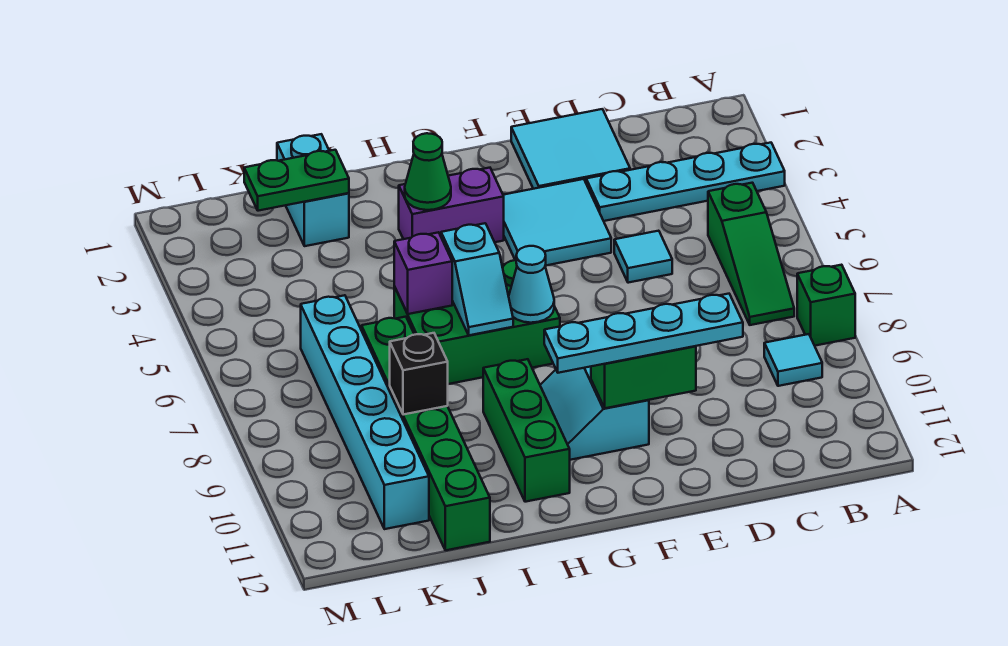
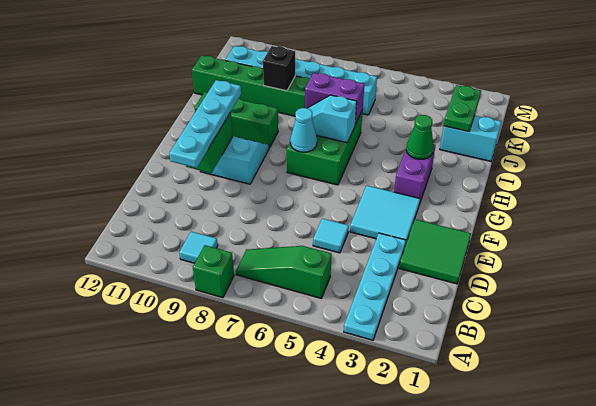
cyan 2x2 tile [511,109,630,189] -> green 2x2 tile [399,219,471,284]
purple 1x1 brick [394,232,452,314] -> purple 1x2 brick [305,73,364,124]

